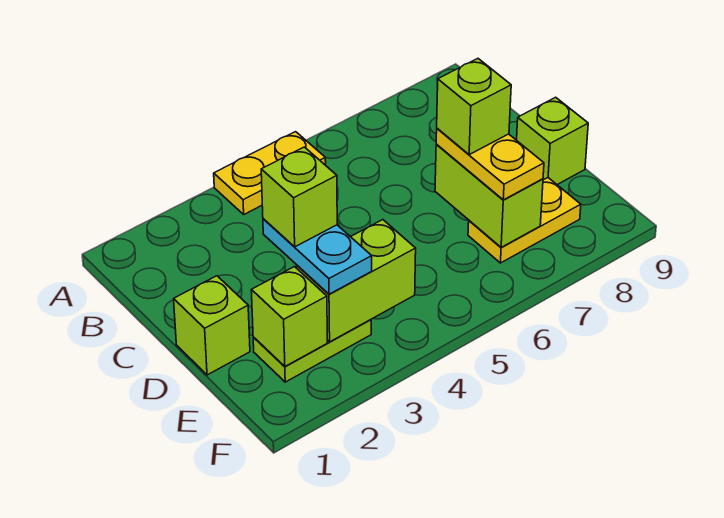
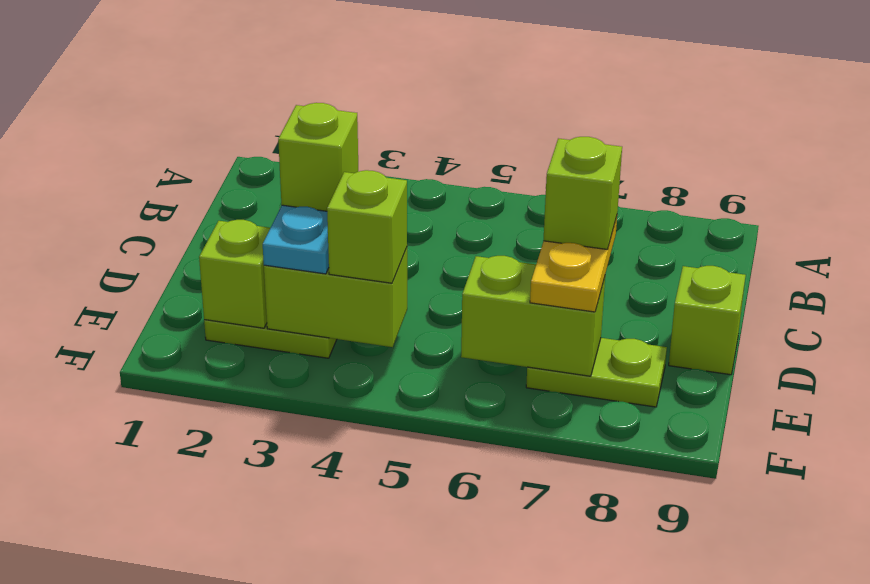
yellow 1x2 plate [214,132,326,214] -> none
lime 1x1 brick [174,276,250,375] -> lime 1x1 brick moved to [327,170,407,283]
lime 1x2 brick [435,145,543,247] -> lime 1x2 brick turned to [461,256,605,376]
yellow 1x2 plate [468,178,581,263] -> lime 1x2 plate [526,338,667,407]

